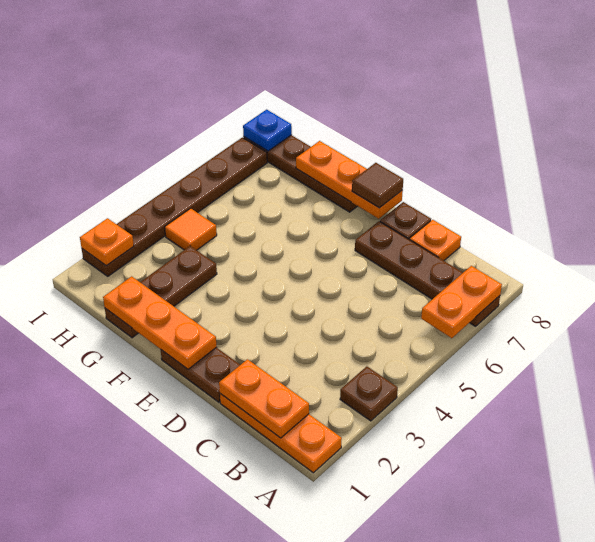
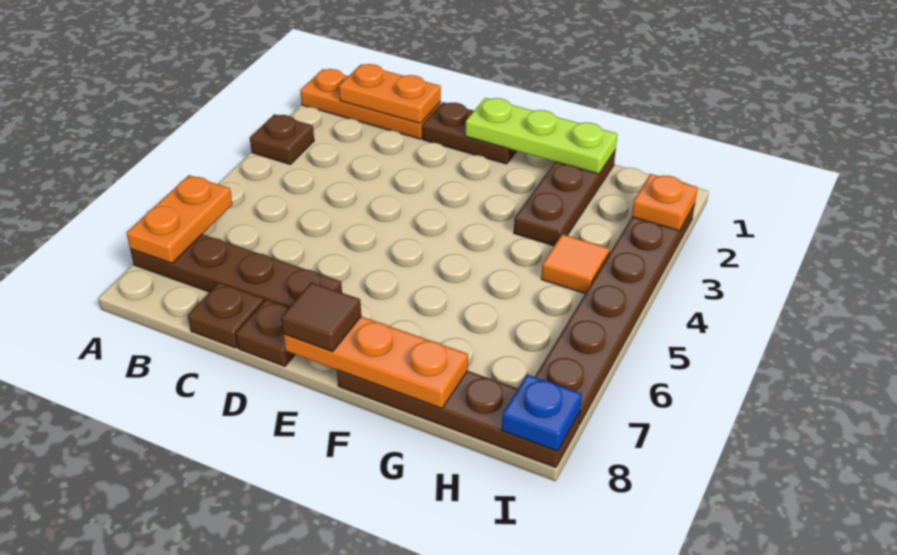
orange 1x1 plate [410,220,461,261] -> brown 1x1 plate [188,283,264,348]
orange 1x3 plate [103,276,217,369] -> lime 1x3 plate [465,98,617,174]

